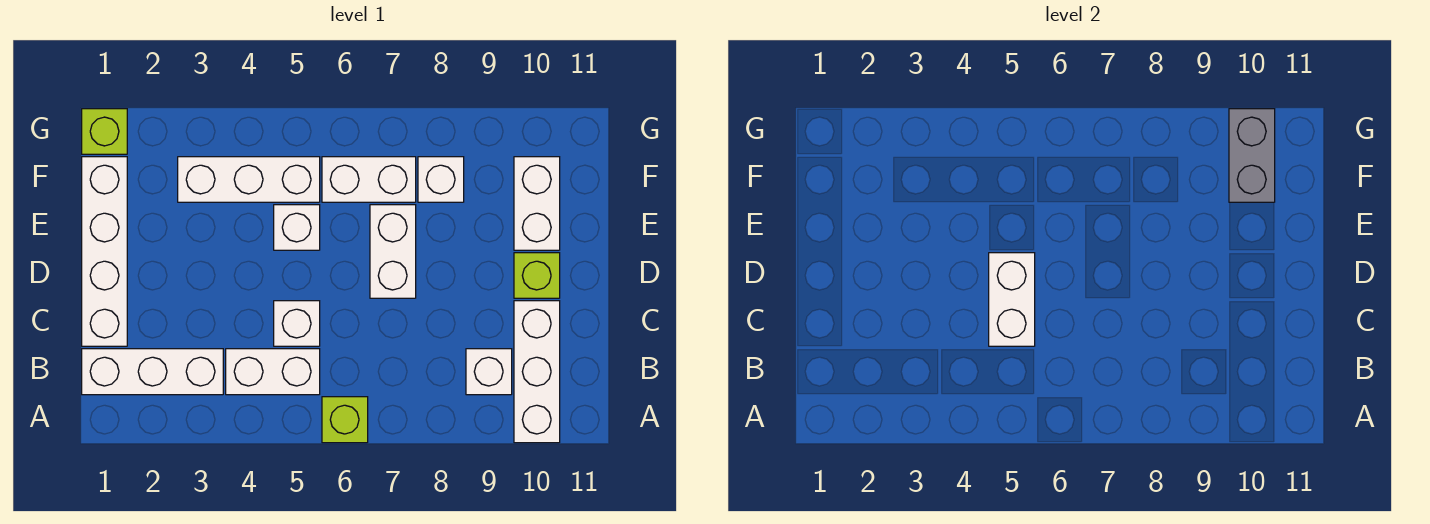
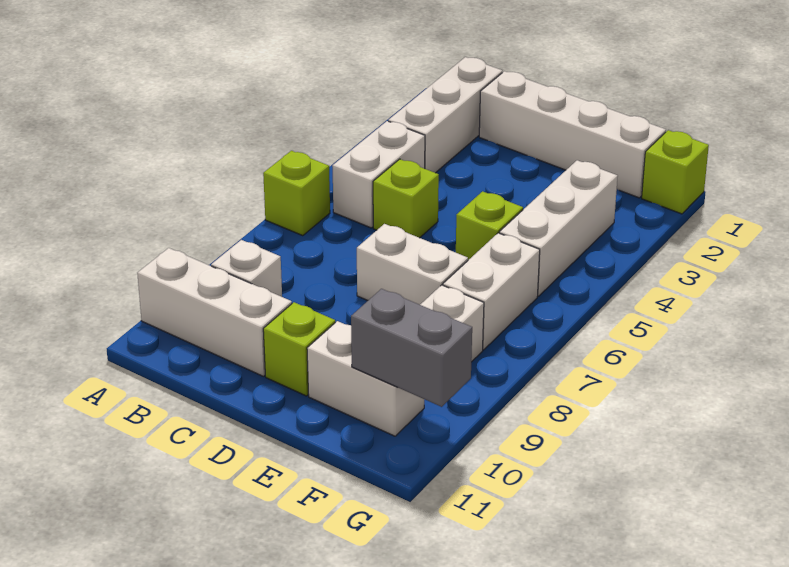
white 1x1 brick [274,301,320,346] -> lime 1x1 brick [373,159,439,238]
white 1x2 brick [989,253,1035,346] -> none
white 1x1 brick [274,205,320,250] -> lime 1x1 brick [456,191,523,260]

